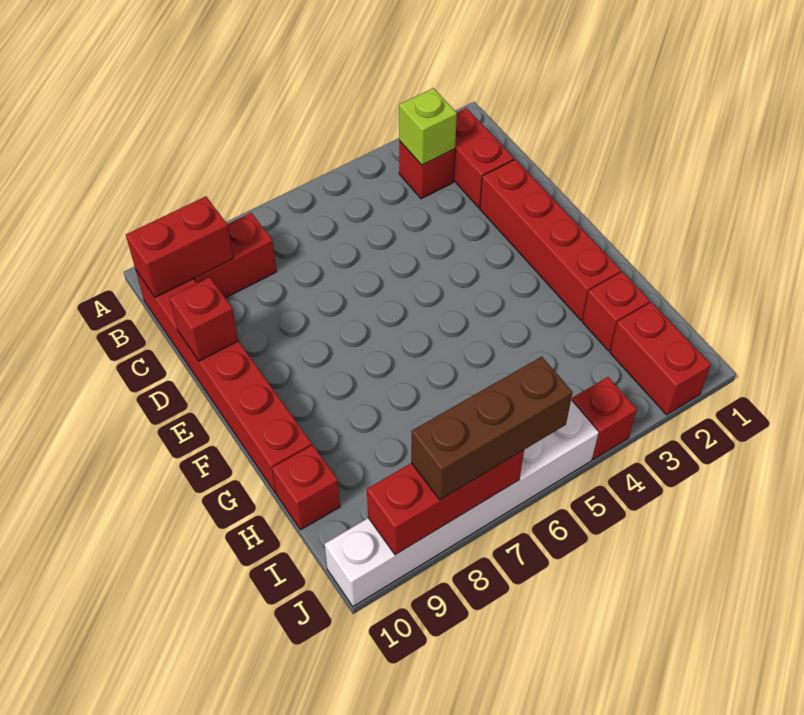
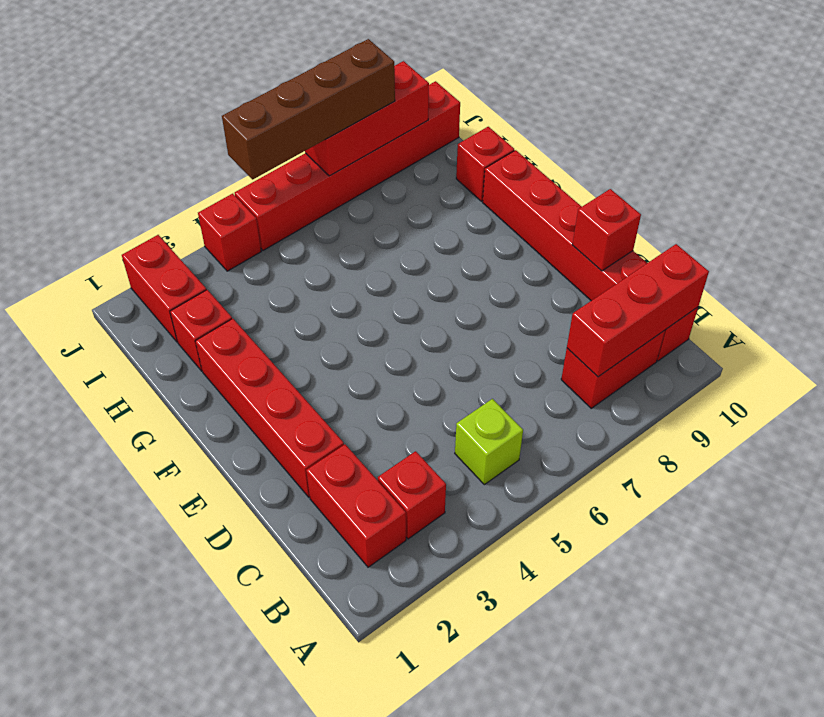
lime 1x1 brick [399,88,457,165] -> lime 1x1 brick moved to [455,399,523,485]
red 1x2 brick [126,196,233,297] -> red 1x3 brick [567,244,709,377]
white 1x6 brick [325,401,599,606] -> red 1x6 brick [235,81,460,250]
brown 1x3 brick [411,357,573,500] -> brown 1x4 brick [222,39,395,180]

